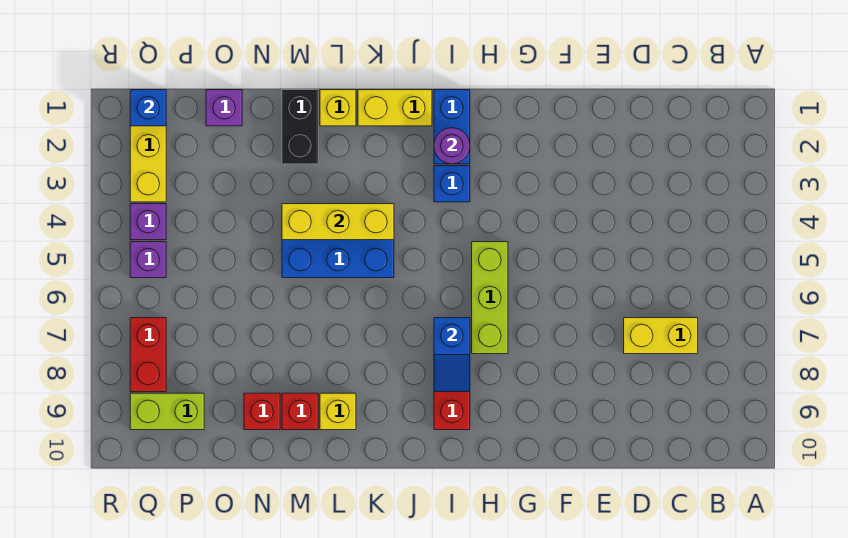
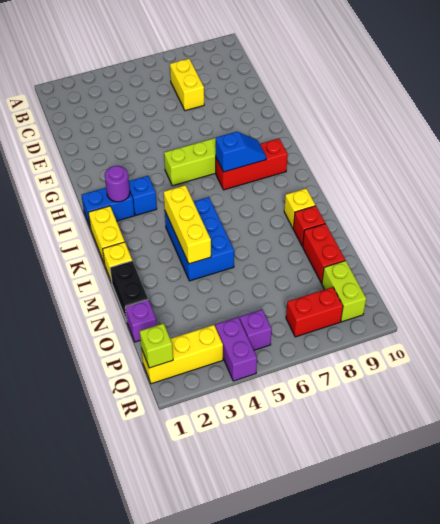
black 1x2 brick [282,90,318,164] -> black 1x2 brick turned to [110,261,148,321]
red 1x1 brick [244,393,280,430] -> red 1x2 brick [303,224,345,283]
blue 1x1 brick [130,90,166,126] -> lime 1x1 brick [140,323,173,368]
purple 1x1 brick [130,204,166,240] -> purple 1x2 brick [215,317,257,381]

